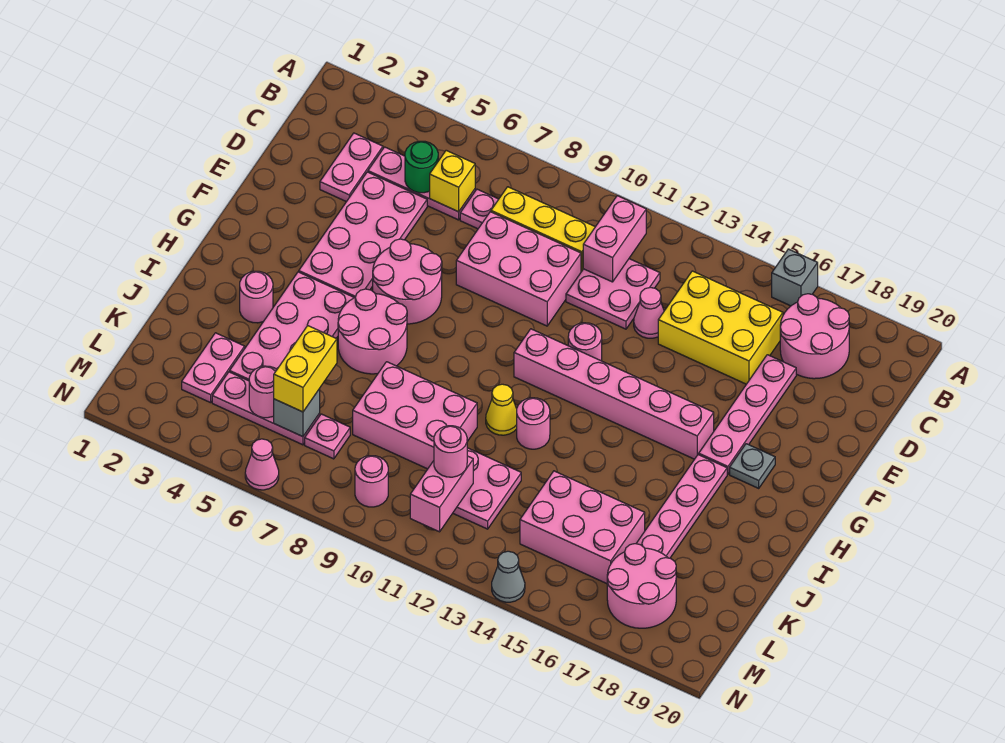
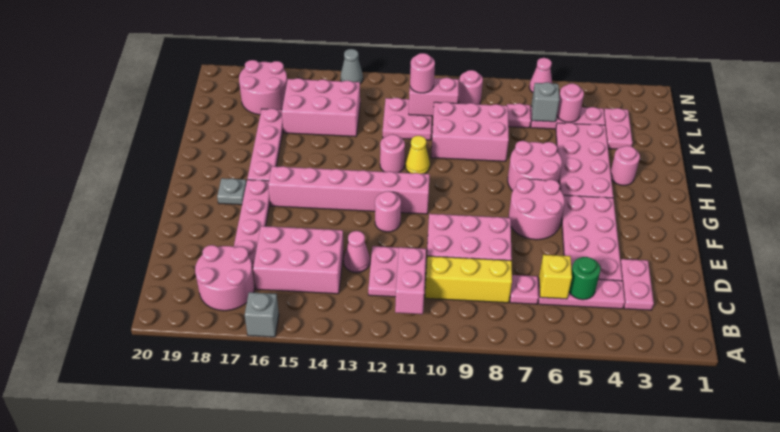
yellow 2x3 brick [658,271,783,384] -> pink 2x3 brick [253,226,344,294]
yellow 1x2 brick [274,326,337,412] -> none
pink 1x2 brick [410,456,473,532] -> pink 1x2 brick turned to [409,78,459,116]

